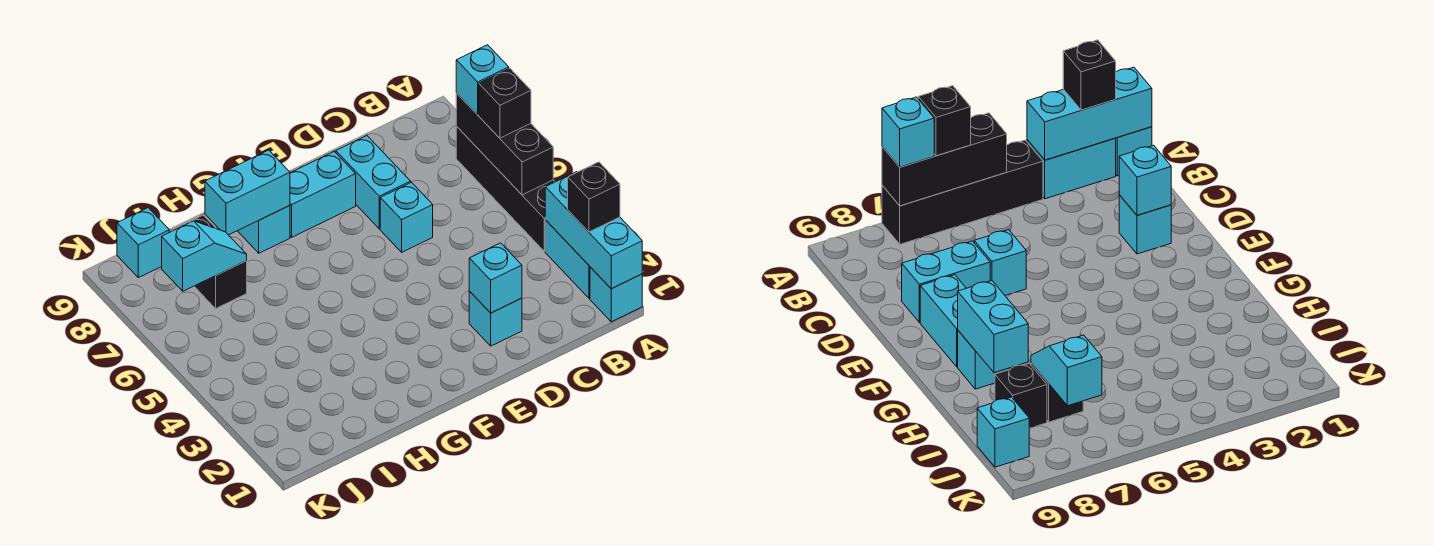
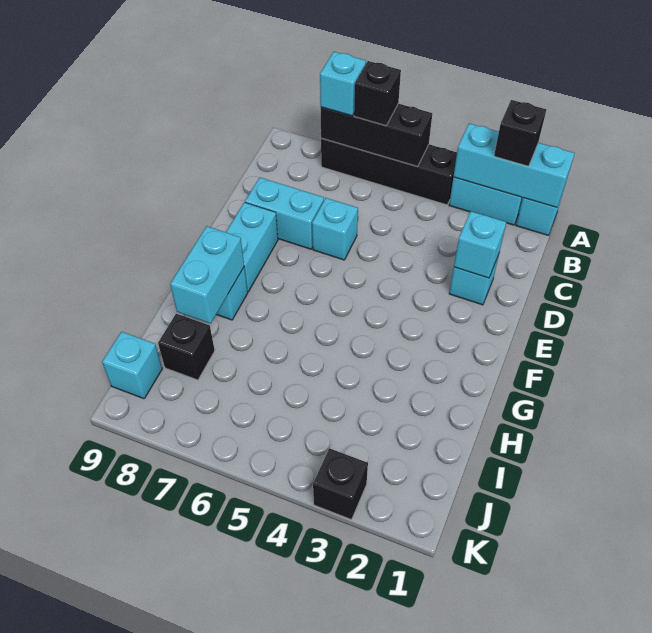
black 1x1 brick [194,261,247,308] -> black 1x1 brick moved to [313,448,368,520]
cyan 1x2 slope [162,221,247,291] -> none

